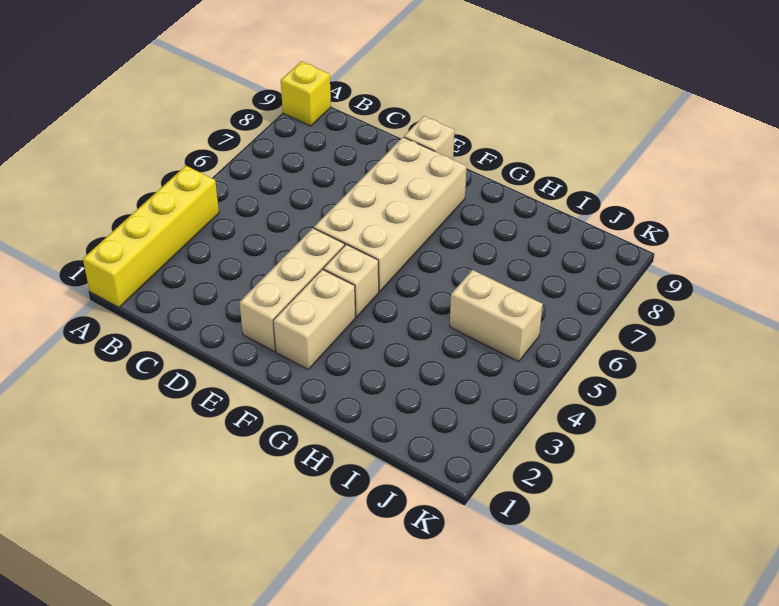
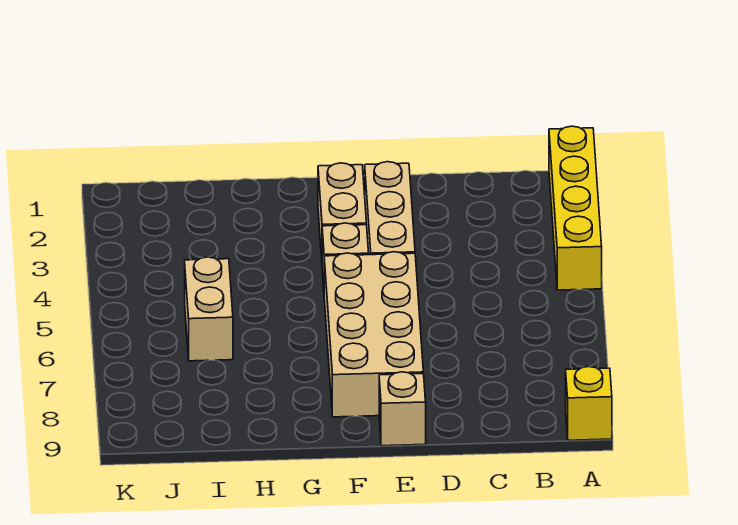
tan 1x2 brick [450,270,543,362] -> tan 1x2 brick turned to [185,257,233,361]

